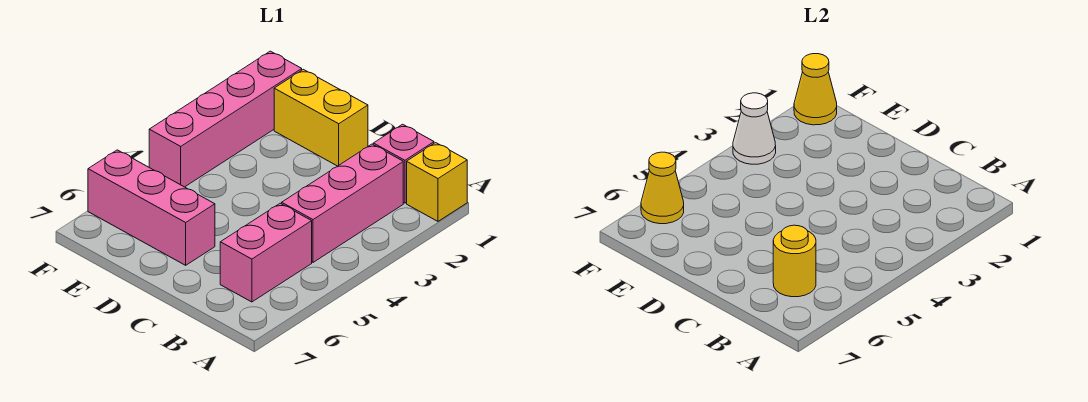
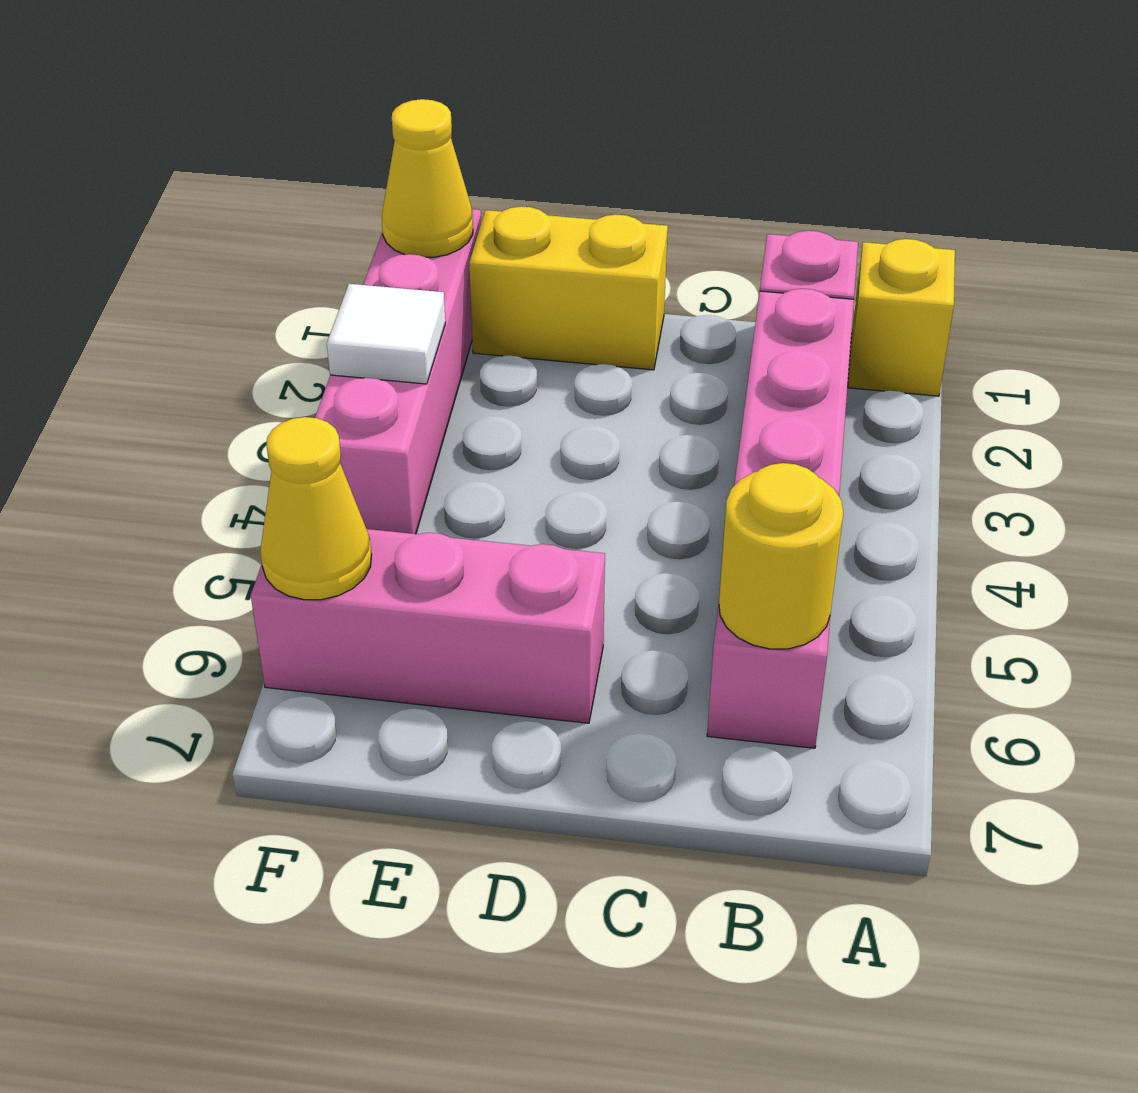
white 1x1 cone [733,93,776,164] -> white 1x1 tile [327,284,445,384]

